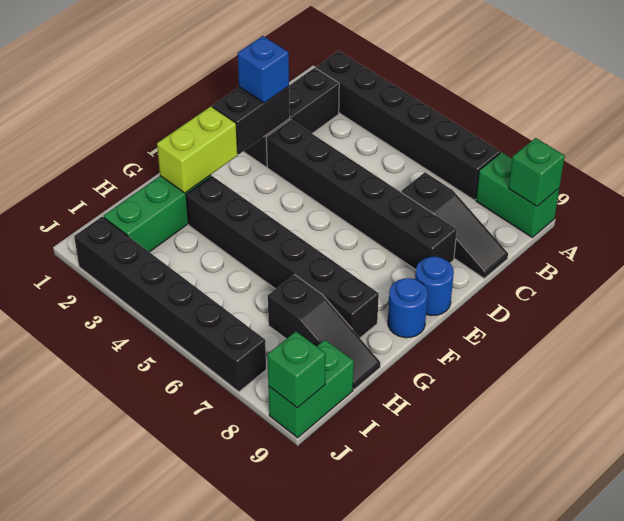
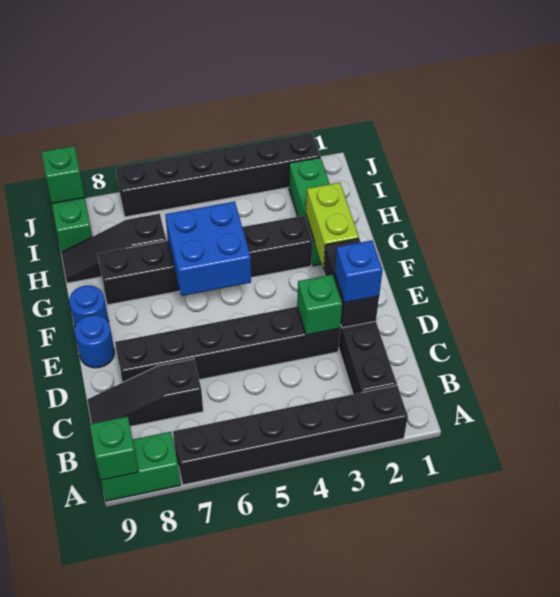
none -> green 1x1 brick [297,275,342,335]
none -> blue 2x2 brick [165,202,251,296]

